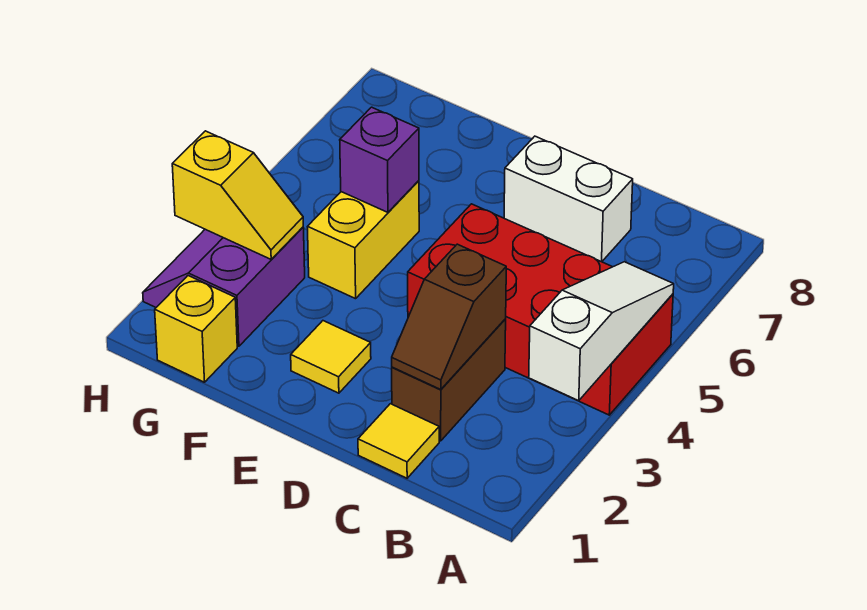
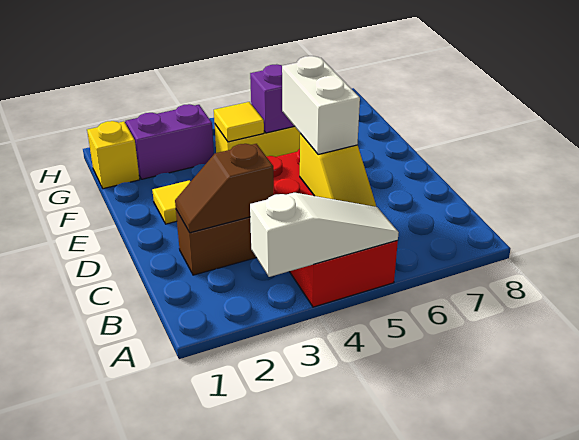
yellow 1x1 tile [358,404,439,478] -> yellow 1x1 tile moved to [214,102,264,142]
white 1x2 brick [504,136,633,262] -> white 1x2 brick moved to [282,56,360,155]
yellow 1x2 slope [172,131,303,259] -> yellow 1x2 slope moved to [300,134,376,207]

